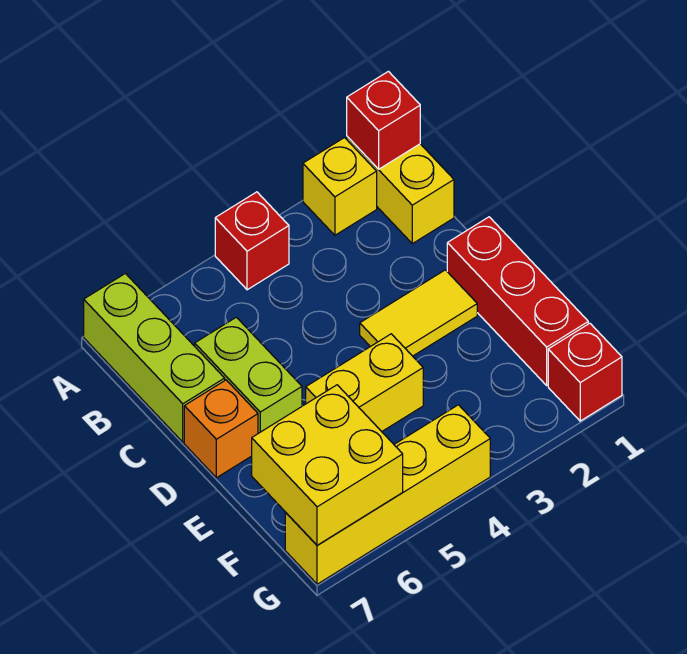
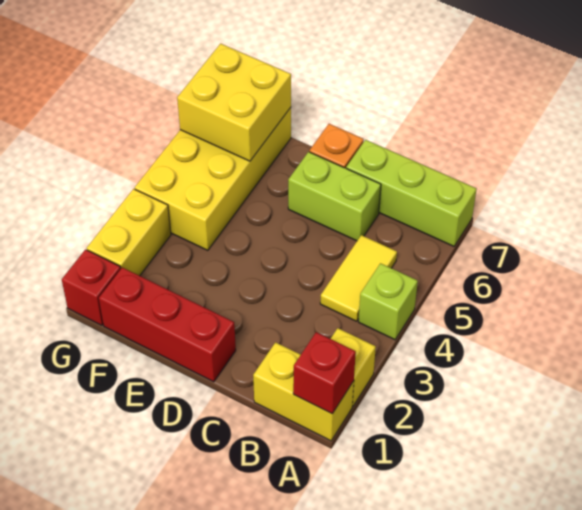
red 1x1 brick [215,192,289,290] -> lime 1x1 brick [359,263,418,340]
yellow 1x2 tile [360,270,477,356] -> yellow 1x2 tile moved to [320,235,397,321]
yellow 1x2 brick [306,334,423,431] -> yellow 1x2 brick moved to [87,189,171,276]
yellow 1x4 brick [285,405,490,584] -> yellow 2x4 brick [135,108,291,250]

